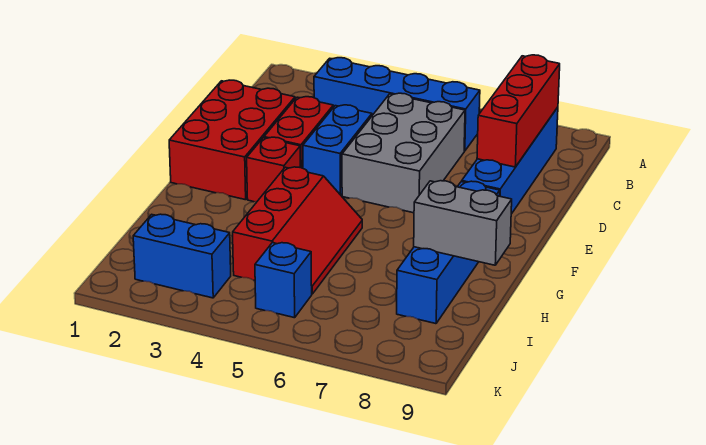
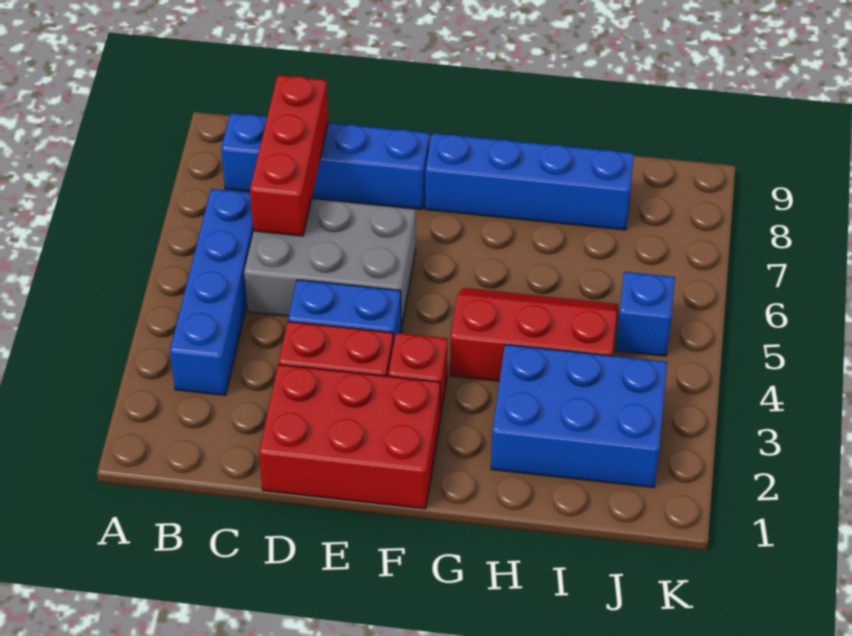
red 1x3 brick [477,55,560,167] -> red 1x3 brick turned to [250,75,328,236]
grey 1x2 brick [414,181,512,265] -> none
blue 1x2 brick [133,214,231,298] -> blue 2x3 brick [491,345,667,488]

